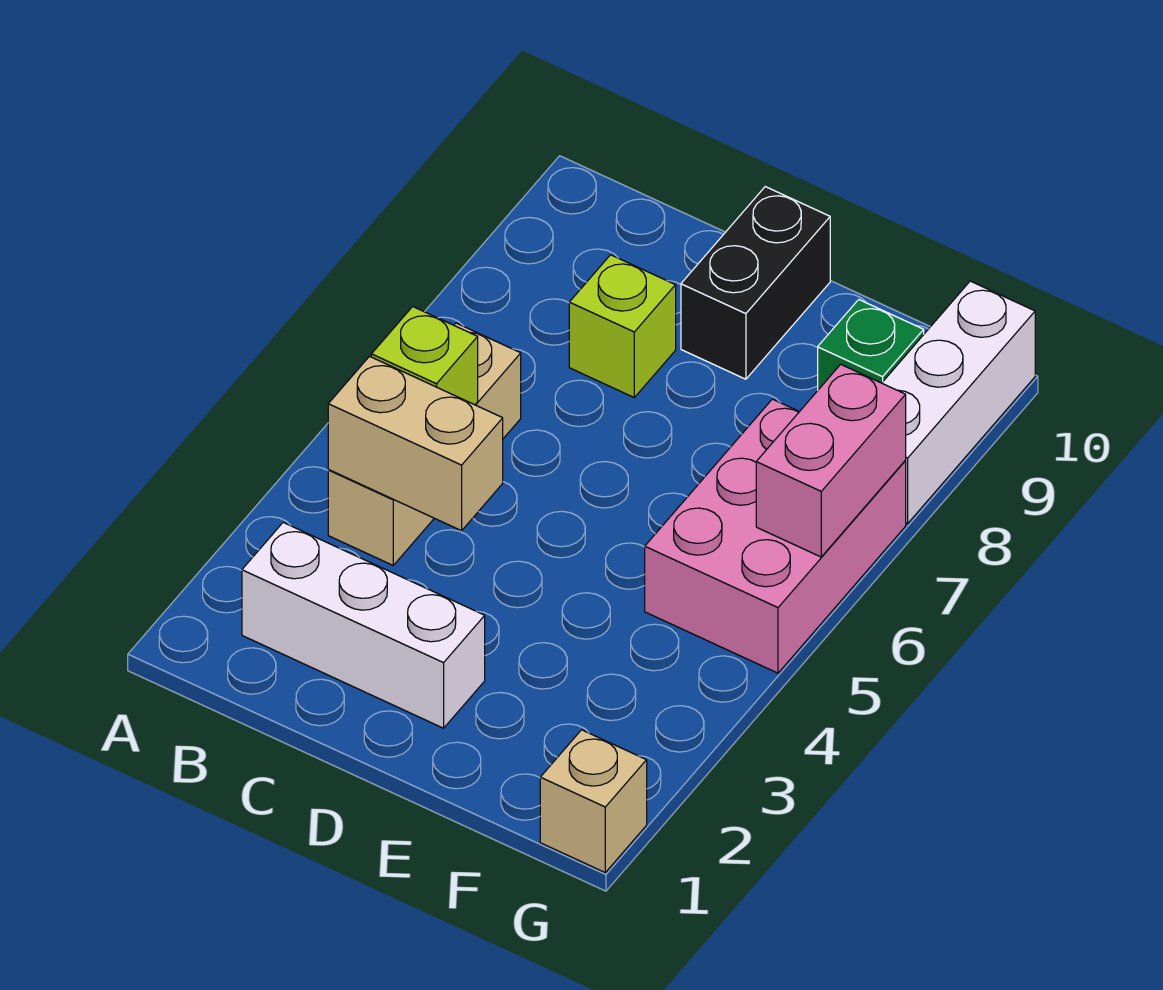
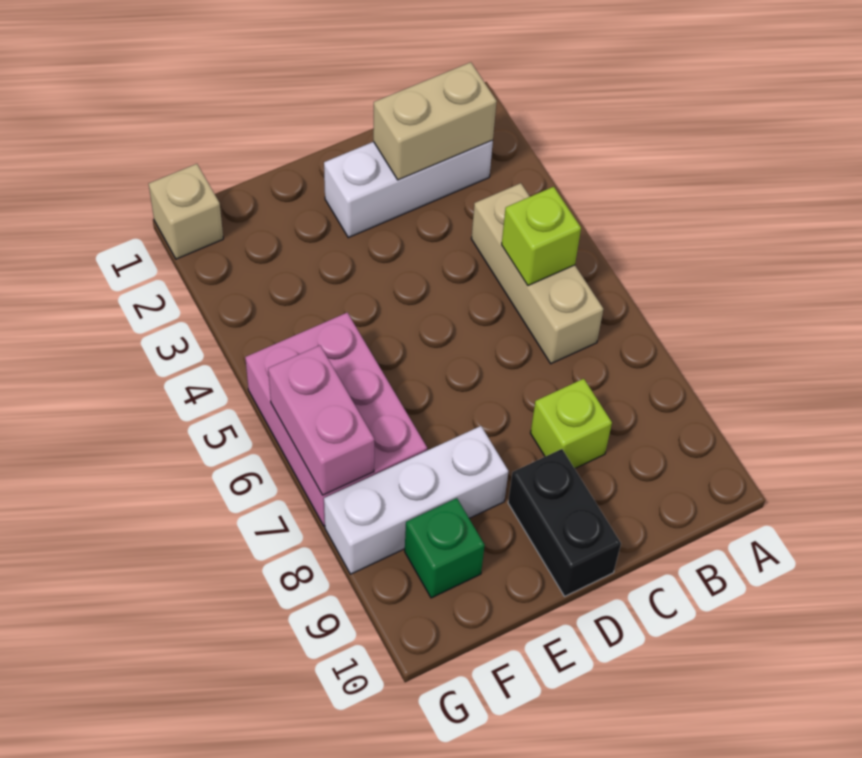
tan 1x2 brick [328,356,503,531] -> tan 1x2 brick moved to [373,62,497,180]
white 1x3 brick [882,281,1035,524] -> white 1x3 brick turned to [324,426,508,574]

